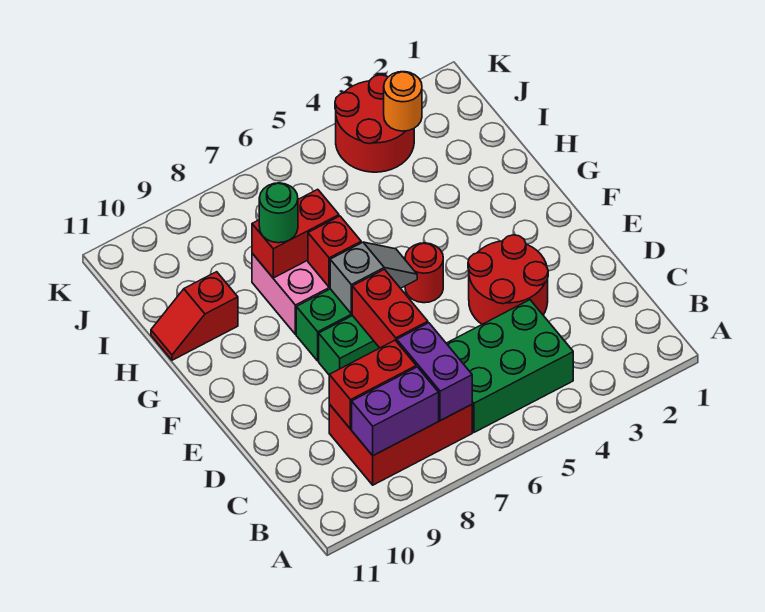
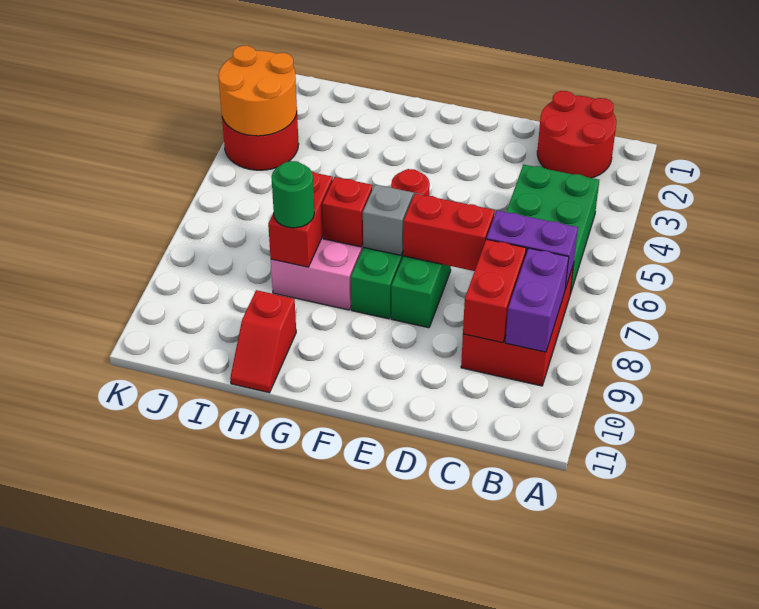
red 2x2 round brick [468,235,548,324] -> red 2x2 round brick moved to [537,91,616,178]
orange 1x1 round brick [384,72,422,131] -> orange 2x2 round brick [218,46,297,136]

